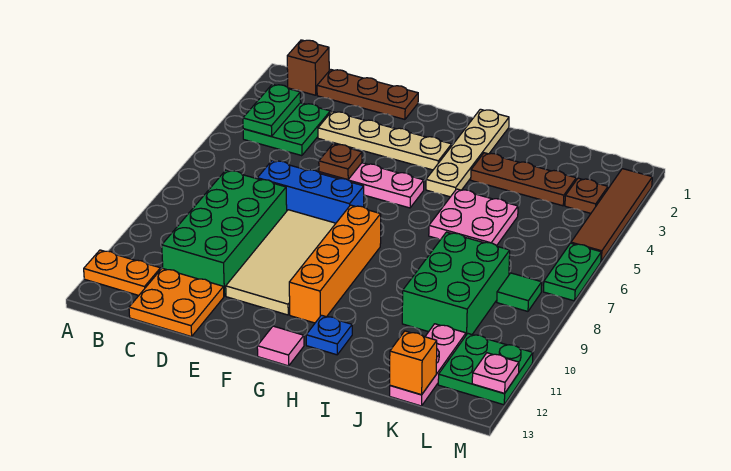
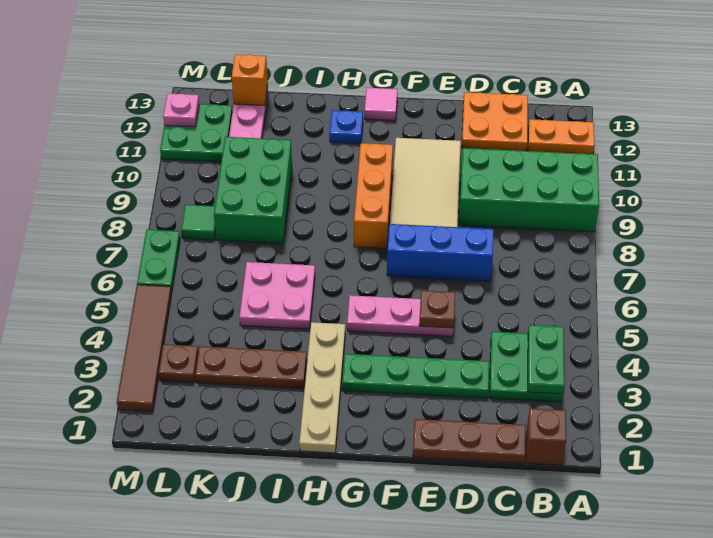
green 2x4 brick [162,170,287,296] -> green 2x4 brick turned to [459,148,599,232]
tan 1x4 plate [318,111,452,170] -> green 1x4 plate [342,354,489,398]
orange 1x4 brick [289,205,381,323] -> orange 1x3 brick [354,143,393,248]

